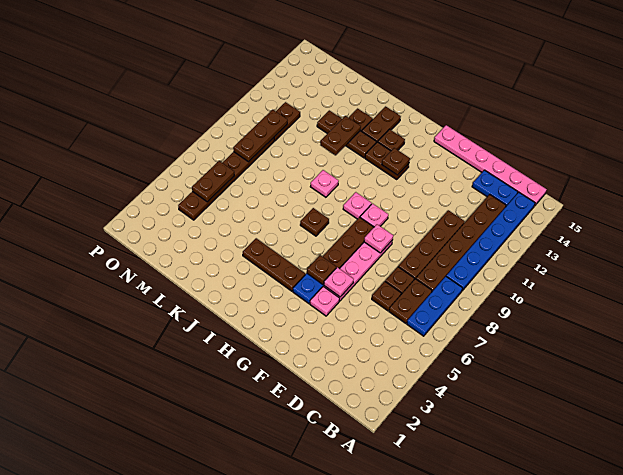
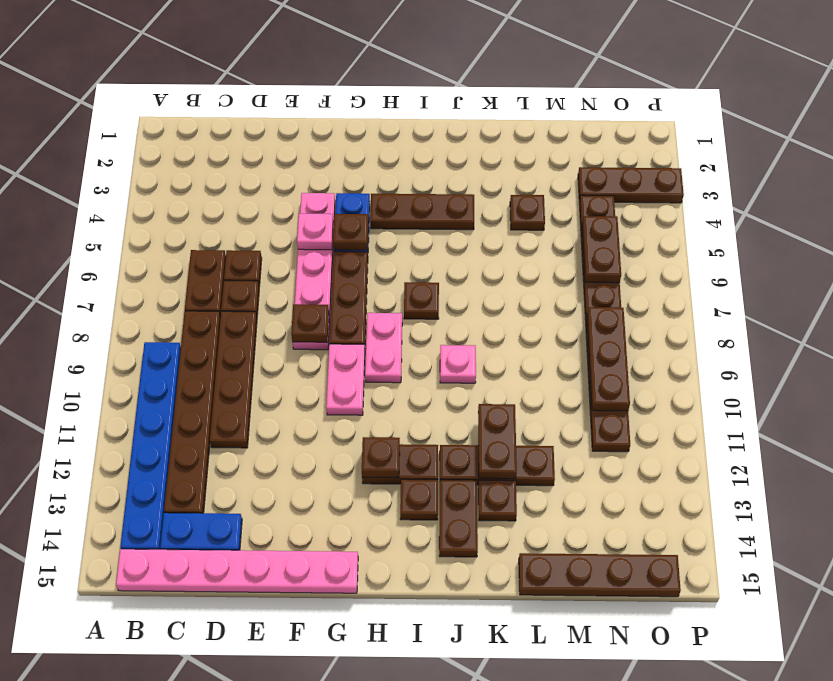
blue 1x3 plate [407,277,463,336] -> none
pink 1x1 plate [364,224,393,253] -> brown 1x1 plate [291,304,329,342]
pink 1x1 plate [360,204,388,227] -> pink 1x2 plate [326,344,365,415]
pink 1x1 plate [343,192,372,219] -> pink 1x2 plate [365,313,402,383]
none -> brown 1x1 plate [510,195,545,230]
none -> brown 1x4 plate [519,553,681,597]
none -> brown 1x3 plate [578,167,684,203]

